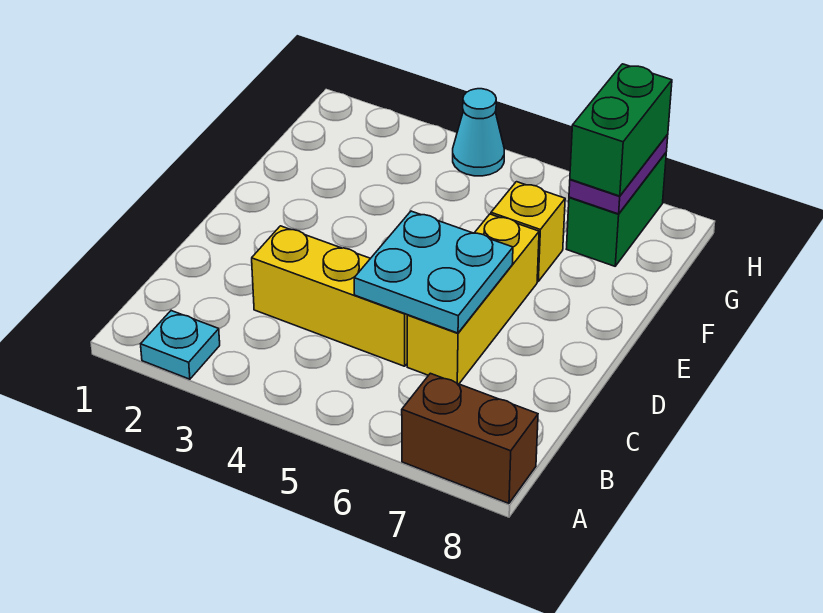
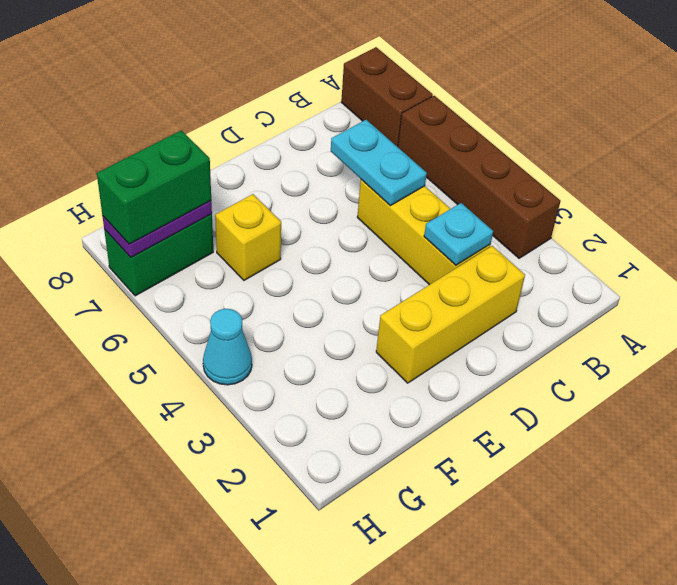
cyan 1x1 plate [141,311,220,379] -> cyan 1x1 plate moved to [424,203,493,265]
none -> brown 1x4 brick [398,96,560,258]
cyan 2x2 plate [354,211,513,333] -> cyan 1x2 plate [331,120,427,206]
yellow 1x3 brick [407,214,539,384] -> yellow 1x3 brick moved to [376,246,525,383]

